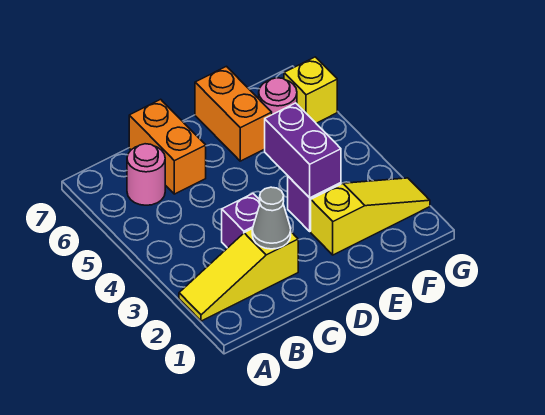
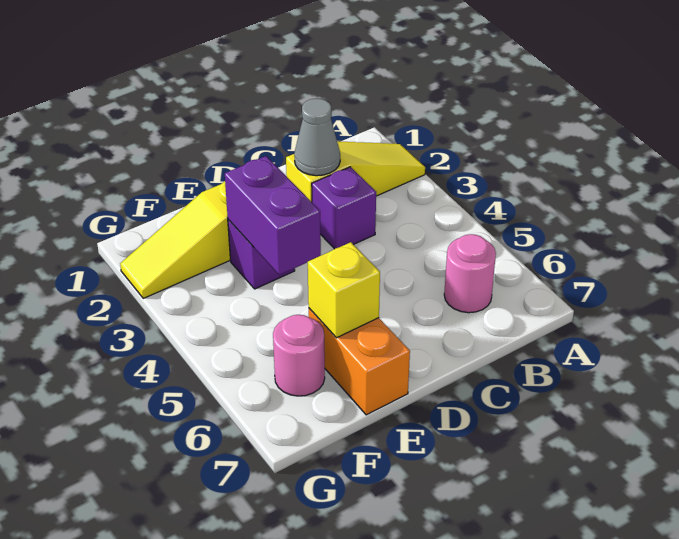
orange 1x2 brick [129,99,206,194] -> none
yellow 1x1 brick [284,57,337,123] -> yellow 1x1 brick moved to [308,242,380,338]

